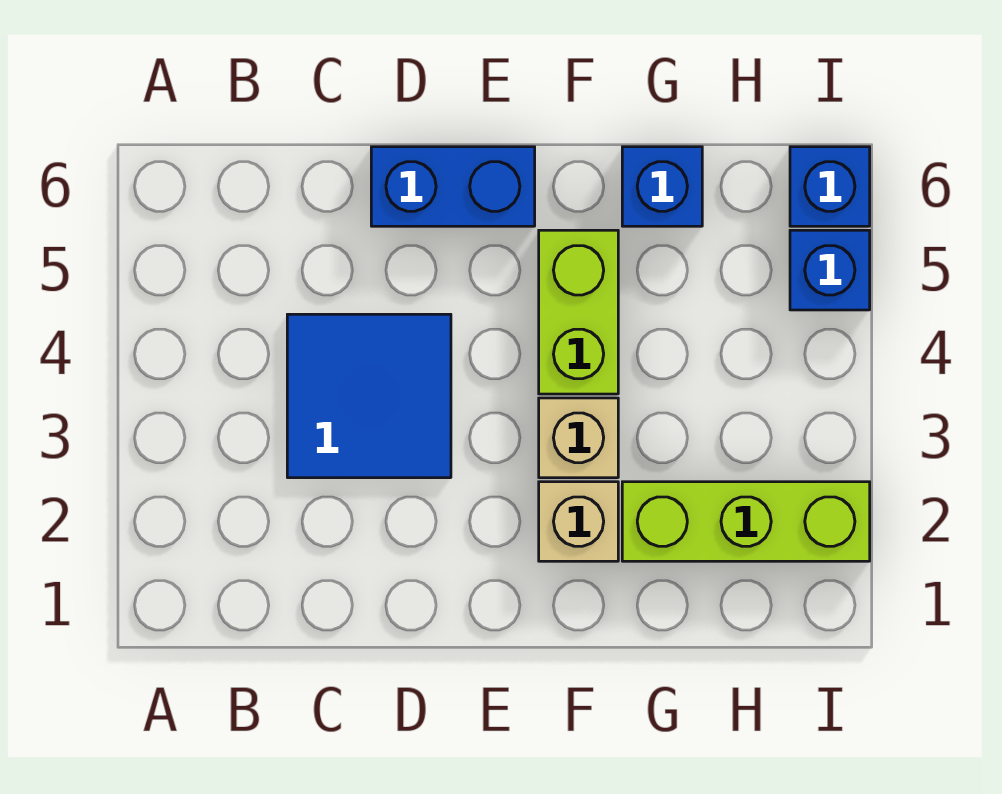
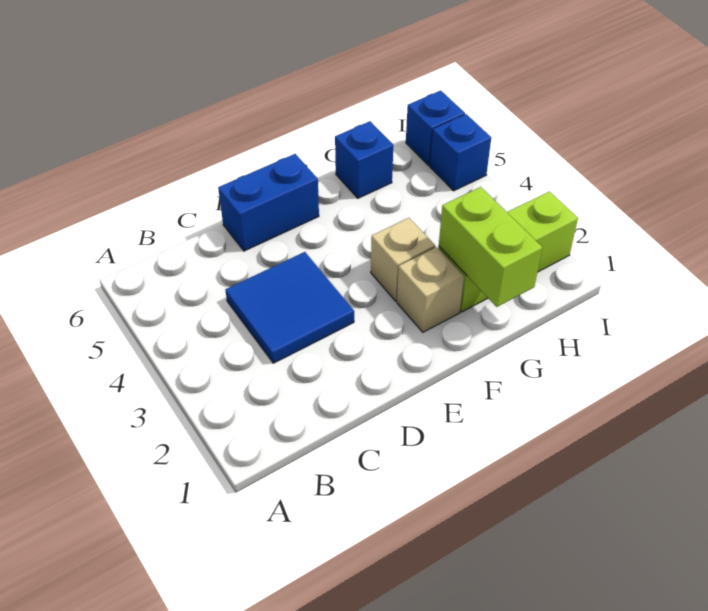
lime 1x2 brick [539,230,618,394] -> lime 1x2 brick moved to [439,187,542,307]

